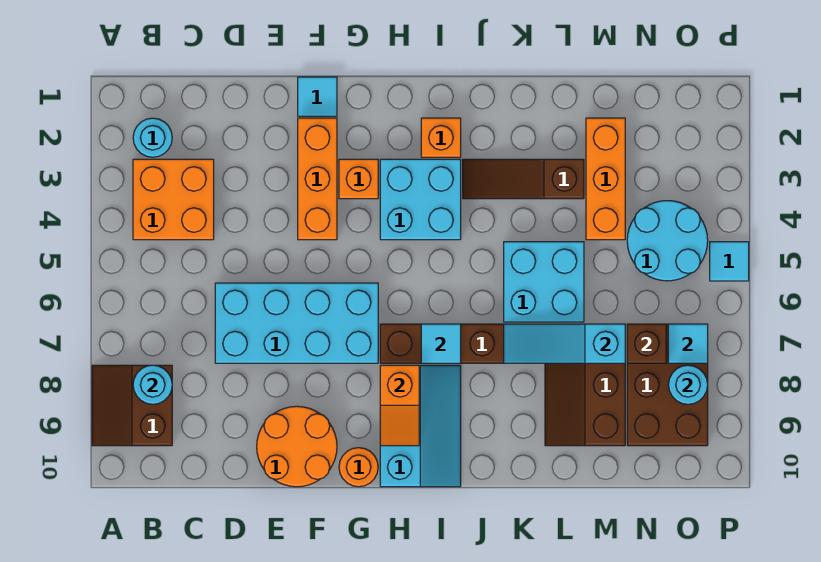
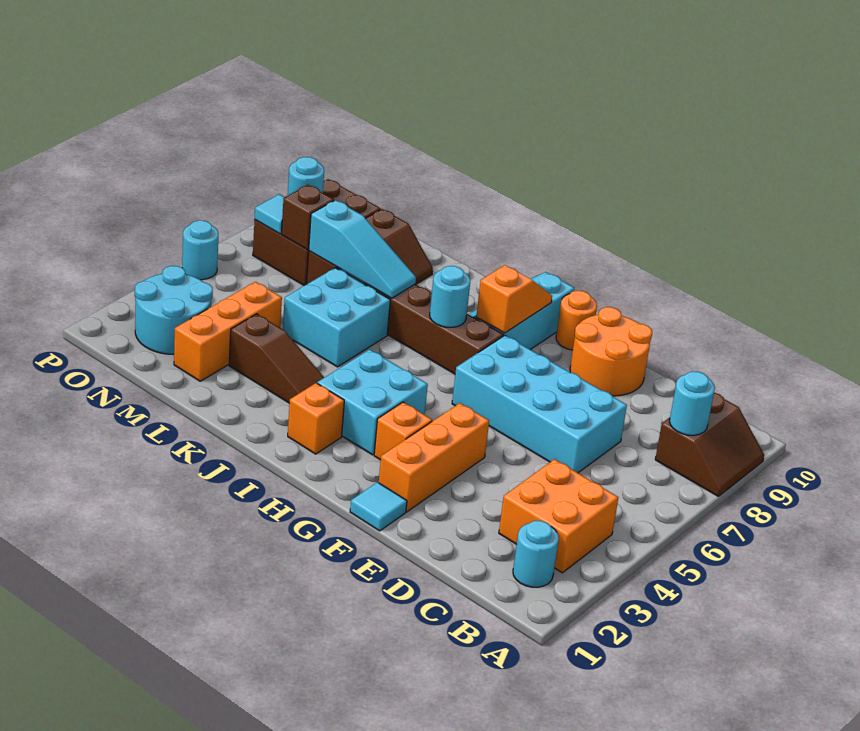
cyan 1x1 tile [421,324,461,363] -> cyan 1x1 round brick [430,266,470,327]
cyan 2x2 round brick [627,201,708,281] -> cyan 2x2 round brick moved to [135,266,213,354]
cyan 1x1 tile [710,242,749,281] -> cyan 1x1 round brick [182,220,218,280]

